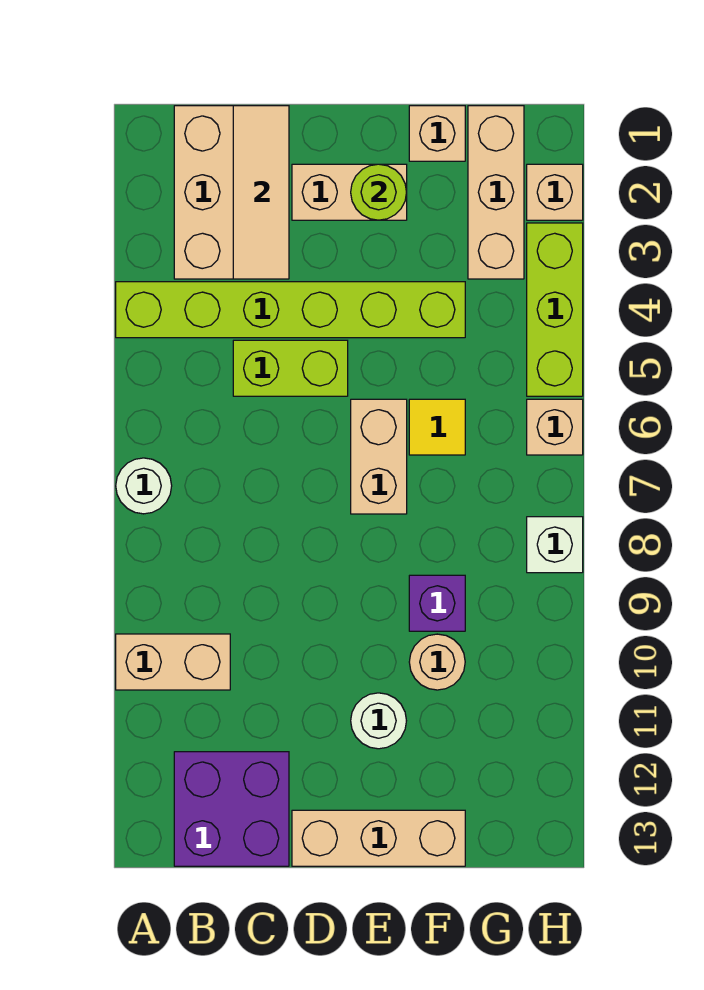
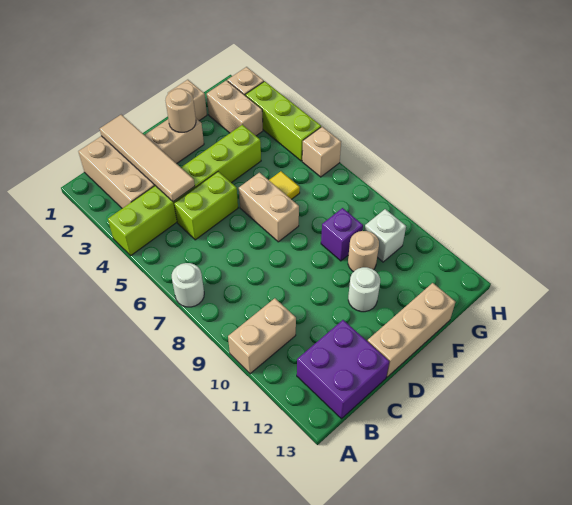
tan 1x3 tile [233,106,289,279] -> tan 1x4 tile [100,115,195,202]
lime 1x1 round brick [351,164,407,220] -> tan 1x1 round brick [166,89,196,132]
tan 1x3 brick [468,106,524,279] -> tan 1x2 brick [207,80,263,136]
white 1x1 brick [527,517,583,573] -> white 1x1 brick moved to [365,209,406,262]

